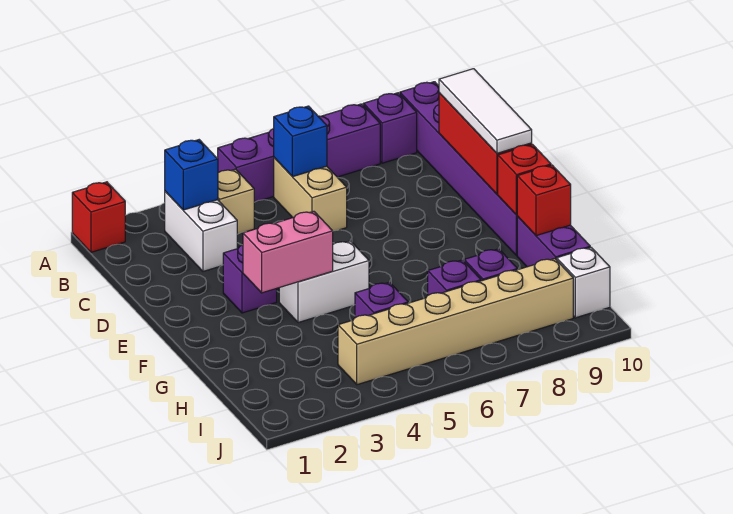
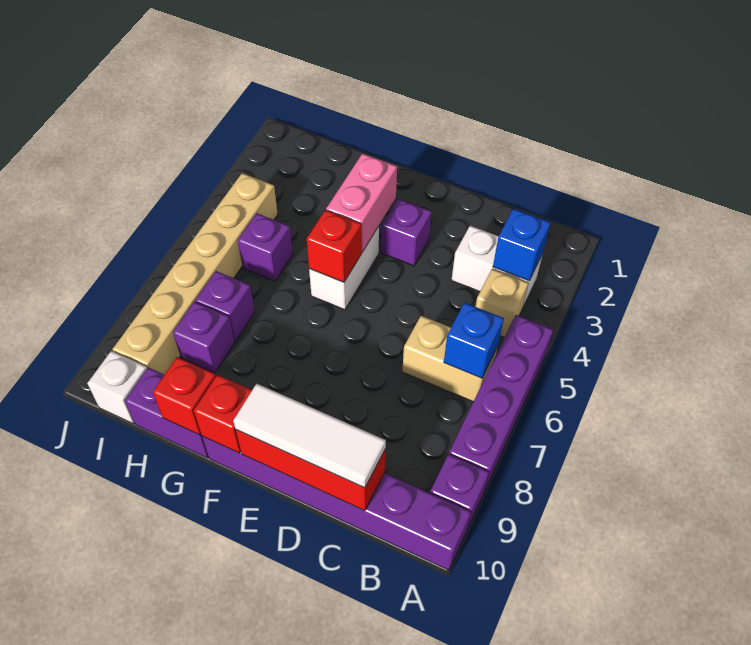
red 1x1 brick [72,182,125,252] -> red 1x1 brick moved to [307,210,362,282]

